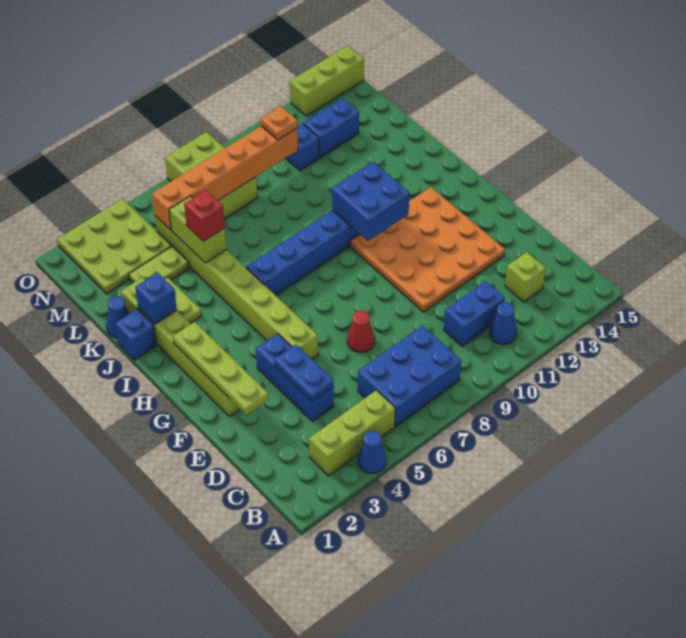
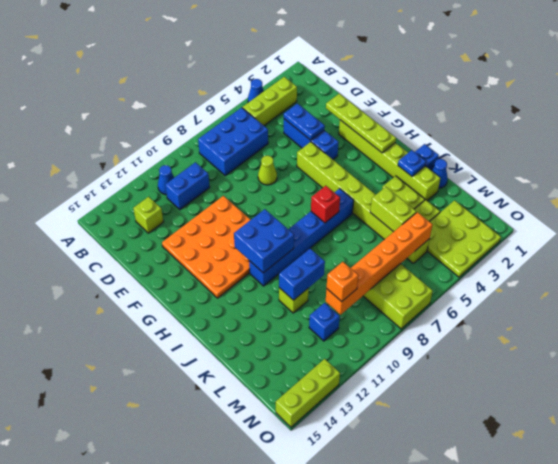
red 1x1 cone [347,311,375,352] -> lime 1x1 cone [258,156,277,185]
blue 1x1 brick [135,273,177,324] -> blue 1x1 plate [398,150,426,176]
red 1x1 brick [184,190,225,241] -> red 1x1 brick moved to [311,186,340,223]
none -> lime 1x1 brick [279,288,309,313]
orange 1x1 plate [261,106,298,140] -> orange 1x1 brick [327,262,358,301]
blue 1x2 brick [303,98,359,158] -> blue 1x2 brick moved to [279,249,325,300]

